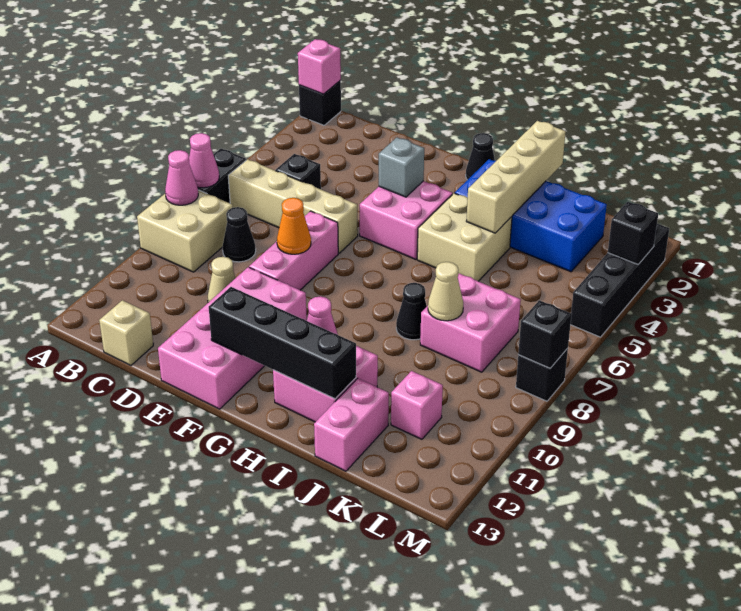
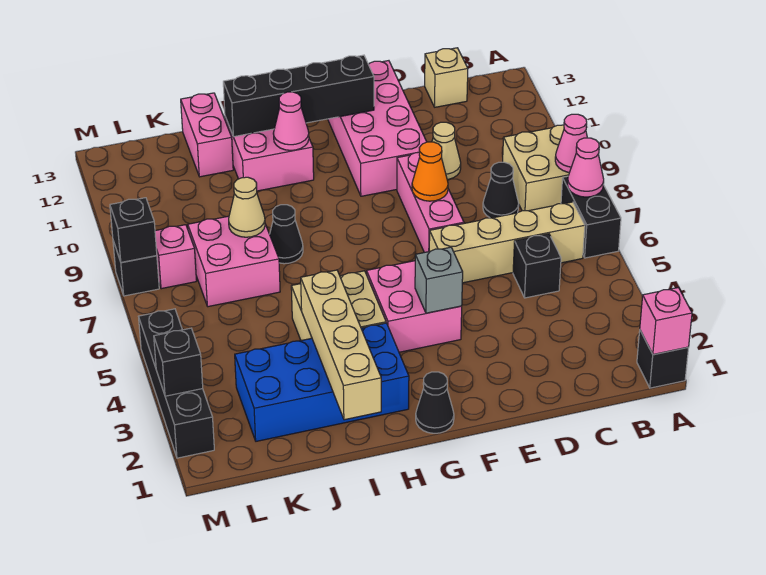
pink 1x1 brick [391,371,443,439] -> pink 1x1 brick moved to [155,225,197,289]

